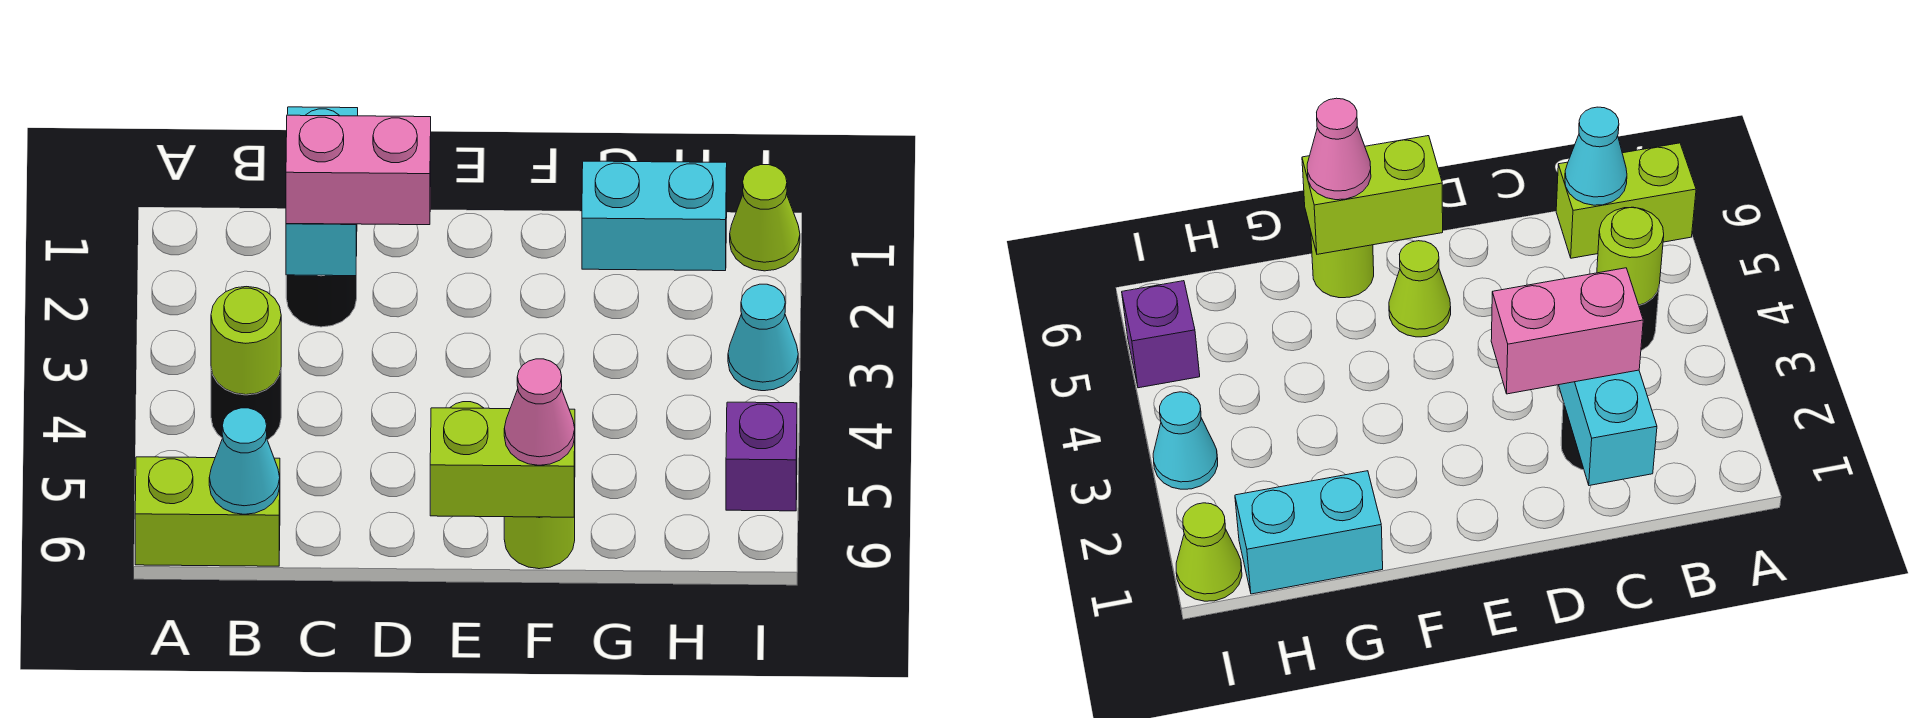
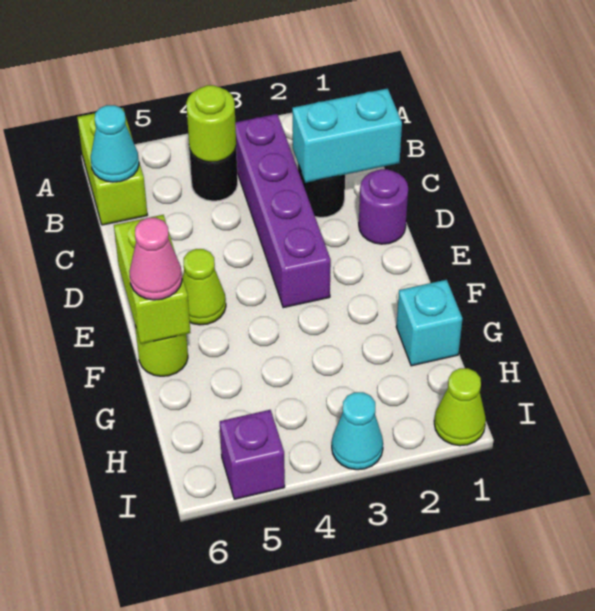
none -> purple 1x4 brick [235,114,331,308]
pink 1x2 brick [286,115,431,225] -> none
none -> purple 1x1 round brick [359,169,408,244]
cyan 1x2 brick [582,161,727,271] -> cyan 1x1 brick [396,280,463,366]

